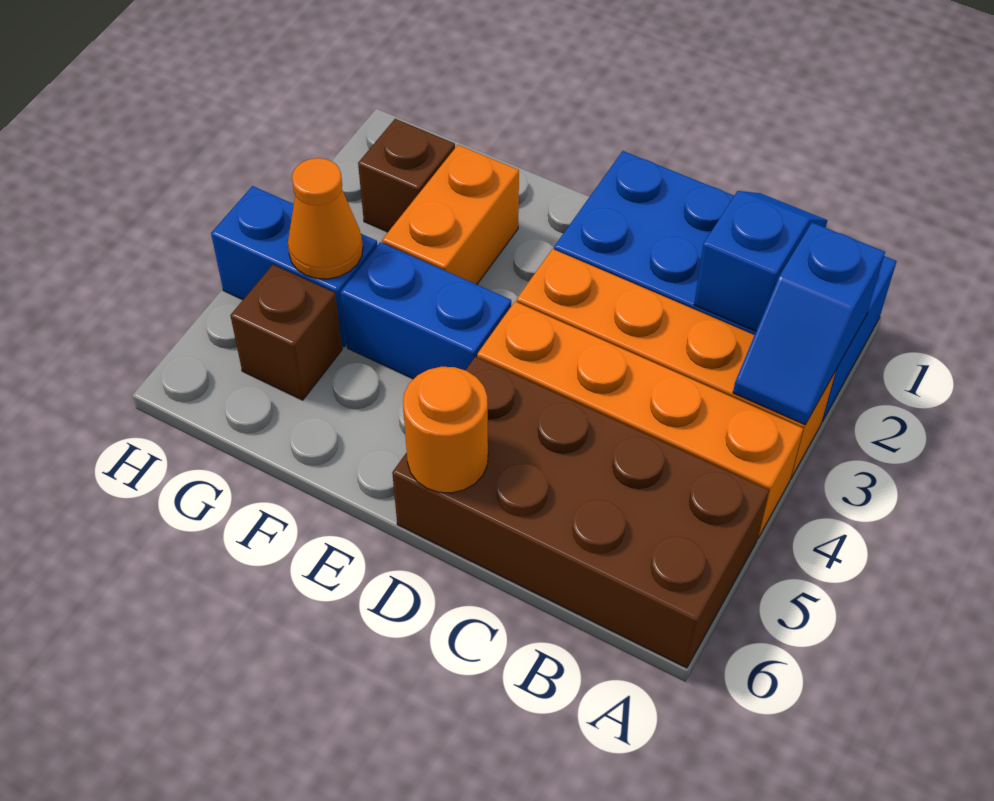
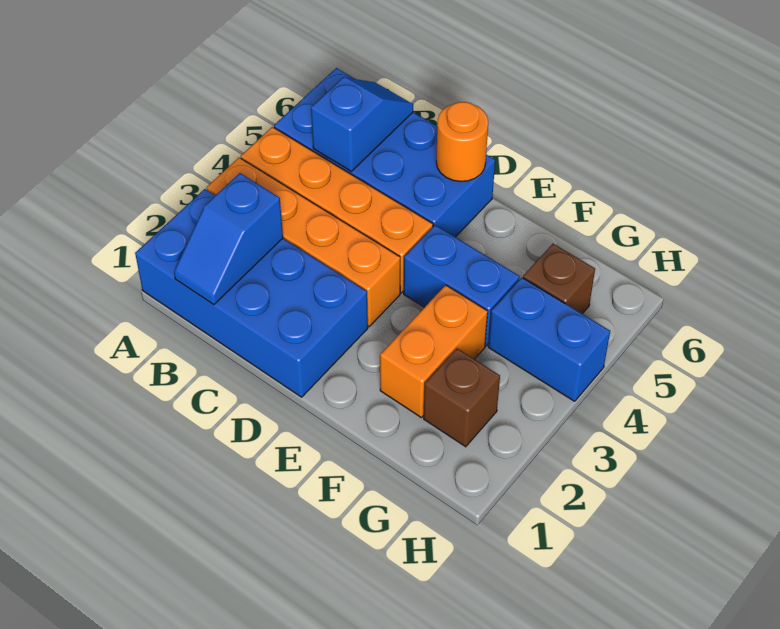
blue 1x2 slope [733,223,885,425] -> blue 1x2 slope moved to [311,77,413,171]
brown 2x4 brick [392,357,769,668] -> blue 2x4 brick [274,68,495,237]
orange 1x1 cone [288,158,363,279] -> none

